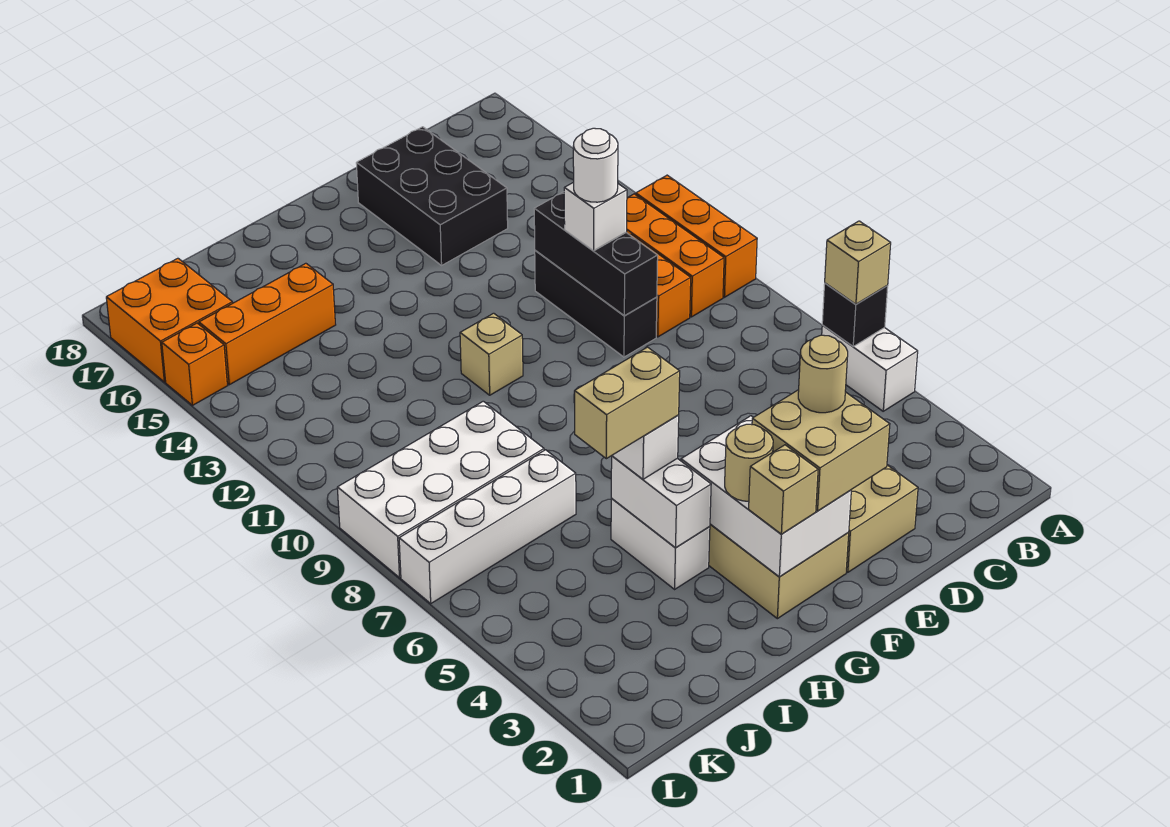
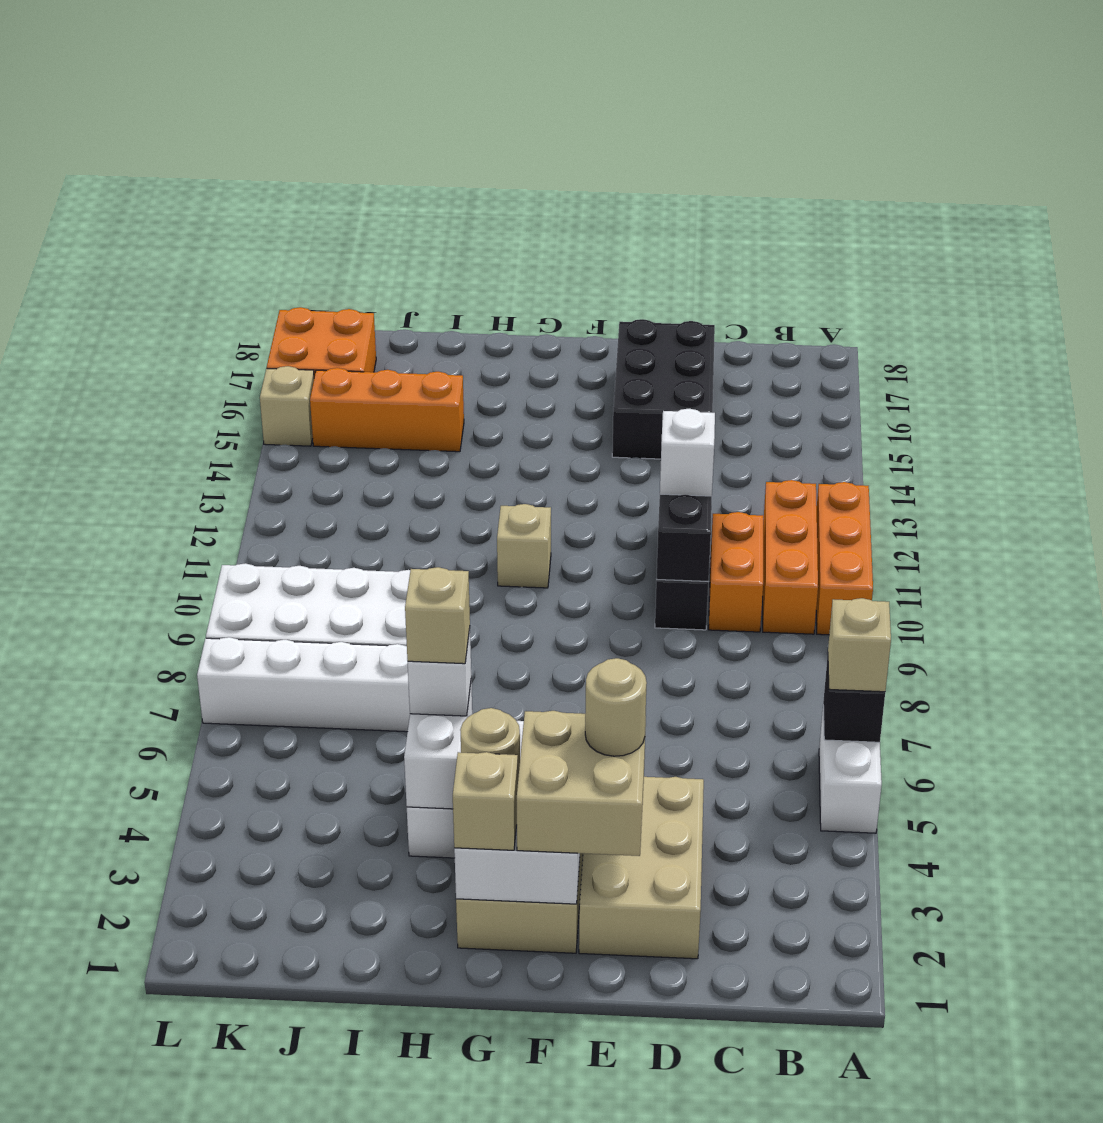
white 1x1 round brick [573,128,618,202] -> none
tan 1x2 brick [575,347,680,459] -> tan 1x1 brick [405,567,470,664]
orange 1x1 brick [162,323,227,405] -> tan 1x1 brick [260,366,314,446]

